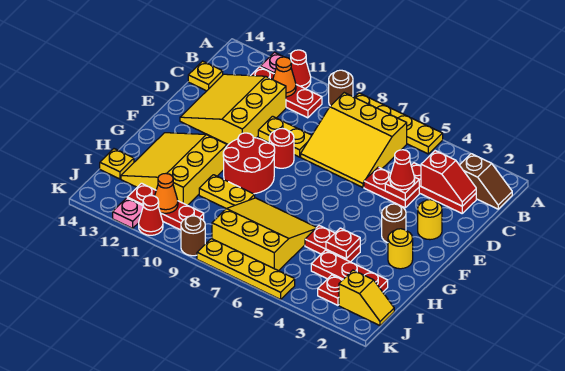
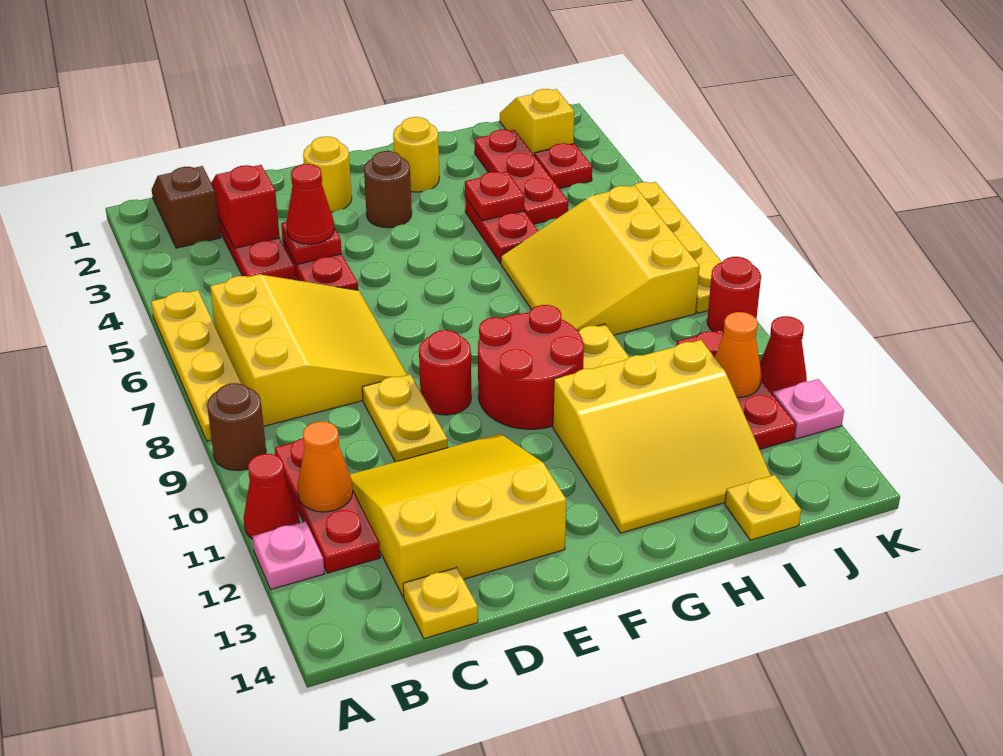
yellow 3x3 slope [180,74,286,144] -> yellow 3x3 slope turned to [350,434,566,597]
brown 1x1 round brick [181,216,205,256] -> red 1x1 round brick [707,257,761,332]

